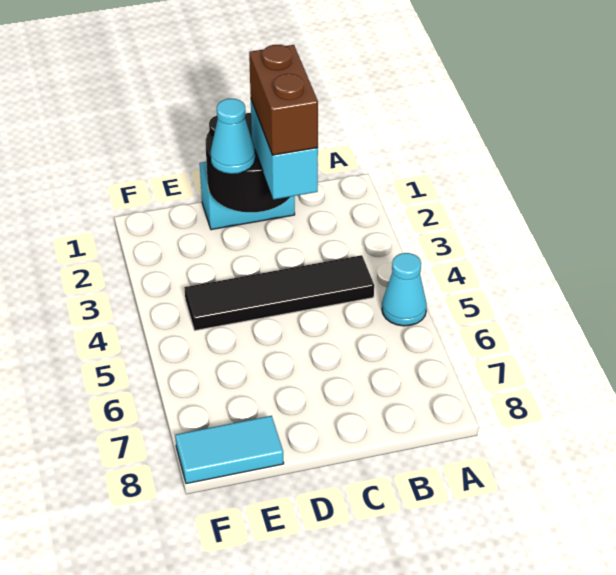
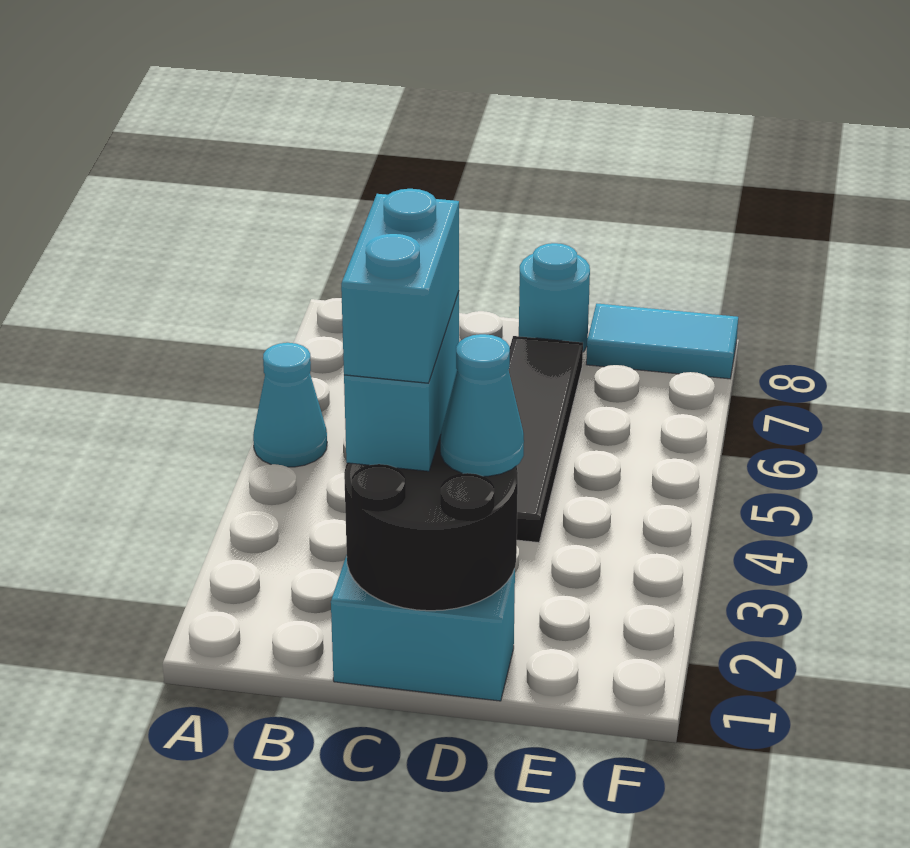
black 1x4 tile [184,255,374,330] -> black 1x4 tile turned to [509,336,583,543]
brown 1x2 brick [249,45,318,155] -> cyan 1x2 brick [341,189,459,383]
none -> cyan 1x1 round brick [519,243,590,352]

